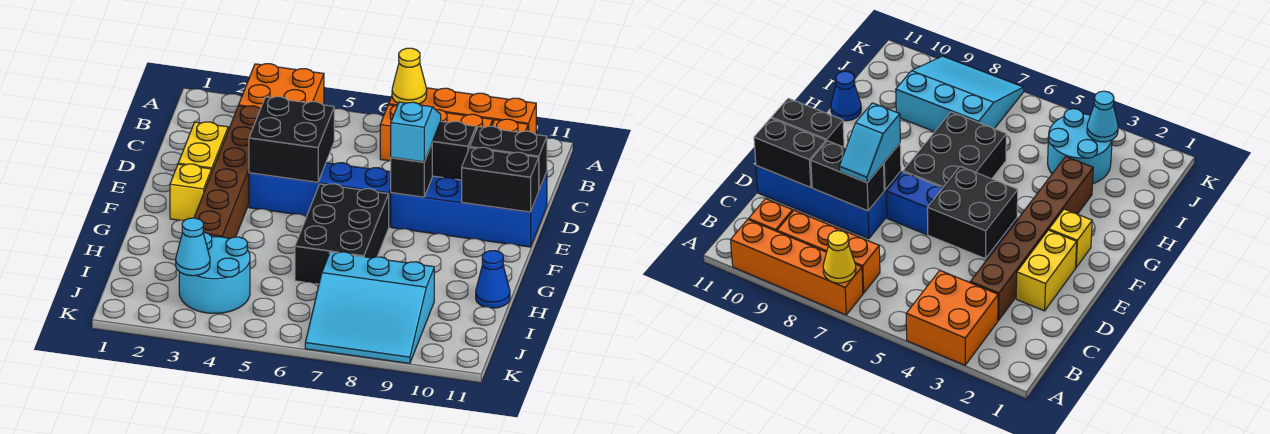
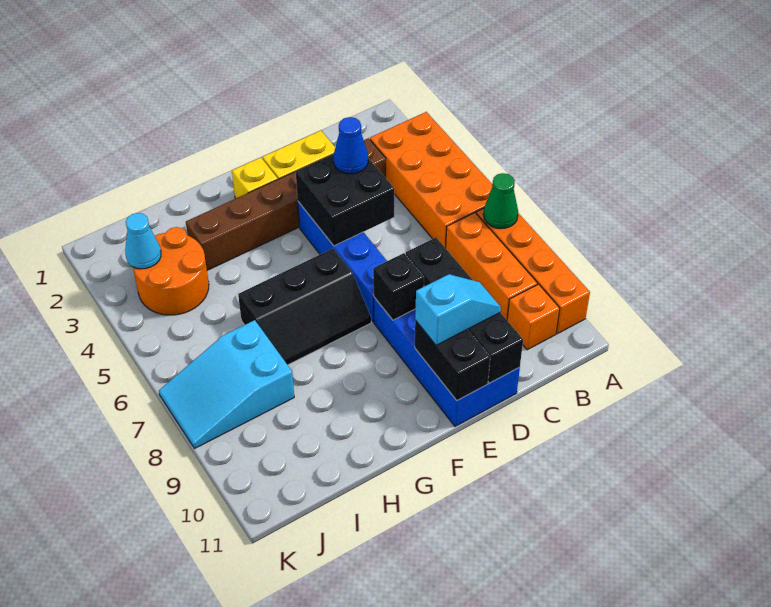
orange 2x2 brick [239,64,324,109] -> orange 2x4 brick [370,112,492,248]
yellow 1x1 cone [392,48,427,104] -> green 1x1 cone [483,173,518,229]
cyan 1x2 slope [391,102,441,162] -> cyan 1x2 slope moved to [415,274,501,345]
black 2x3 brick [295,184,389,284] -> black 2x3 slope [238,249,371,365]
blue 1x1 cone [476,251,510,308] -> blue 1x1 cone moved to [333,117,368,174]
cyan 2x2 round brick [179,232,250,313] -> orange 2x2 round brick [133,227,209,315]
cyan 3x3 slope [305,252,434,364] -> cyan 2x3 slope [159,320,294,448]

